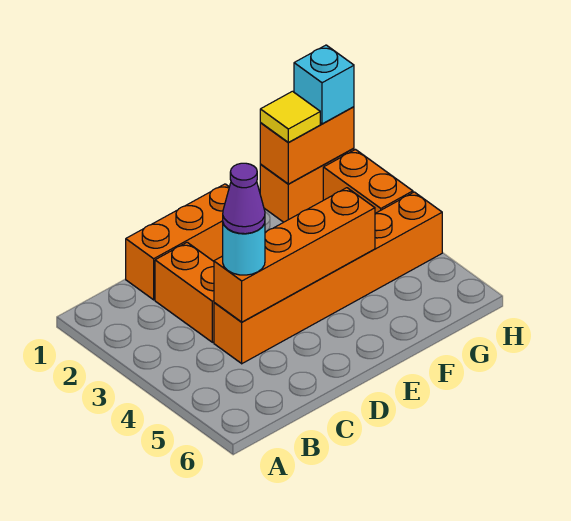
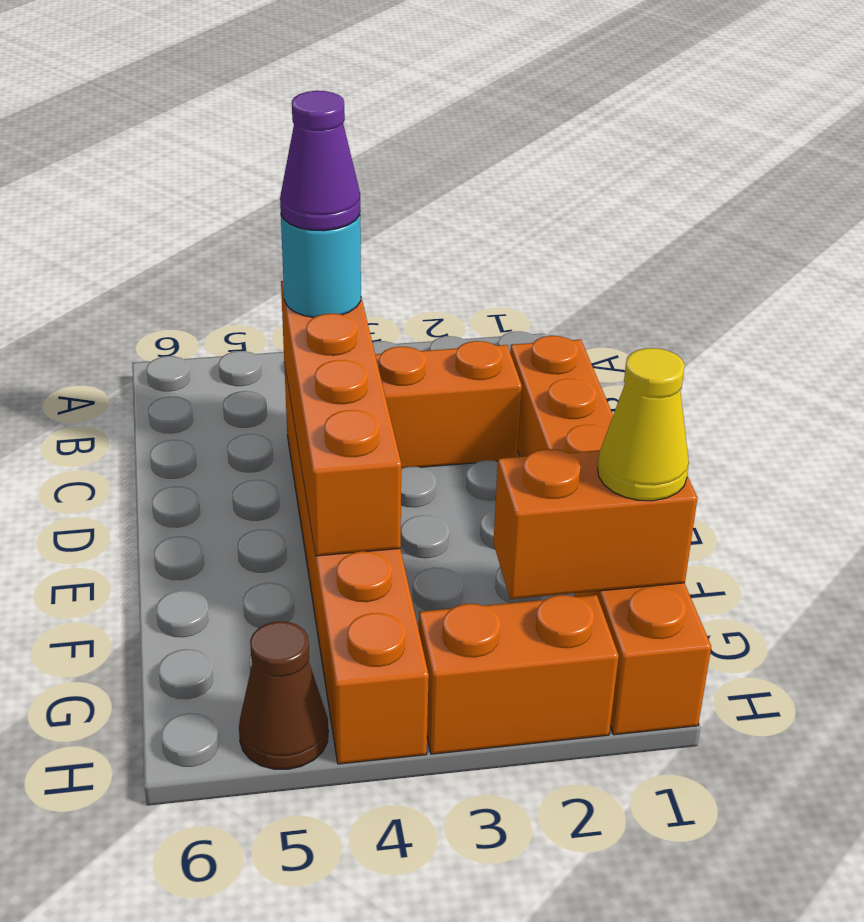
orange 1x2 brick [260,107,354,184] -> orange 1x2 brick turned to [493,449,697,599]
yellow 1x1 tile [260,91,320,142] -> yellow 1x1 cone [598,348,689,501]
cyan 1x1 brick [294,45,354,124] -> none
none -> brown 1x1 cone [239,622,328,769]

